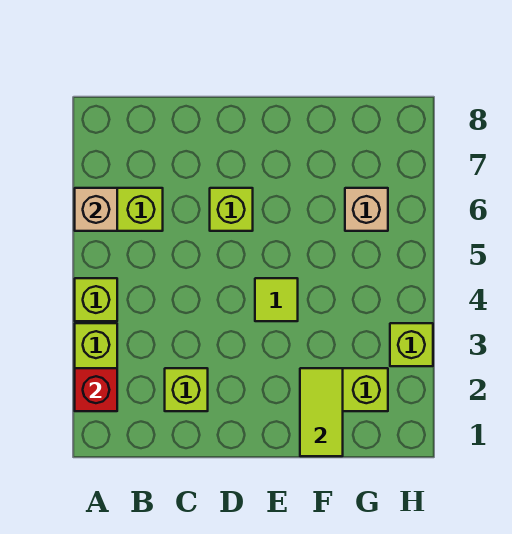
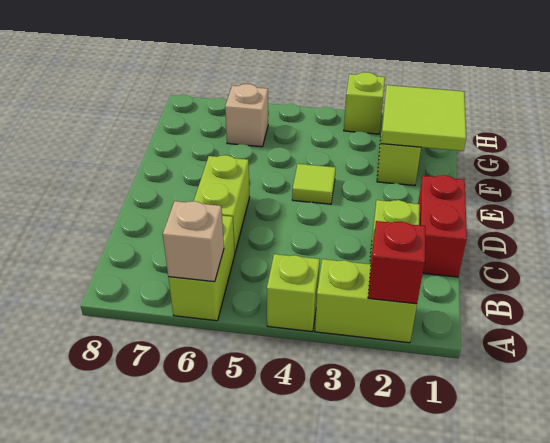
none -> red 1x2 brick [418,175,467,277]
lime 1x1 brick [210,188,253,231] -> lime 1x2 brick [194,155,250,252]
lime 1x2 tile [300,368,343,456] -> lime 2x2 tile [381,85,466,151]

